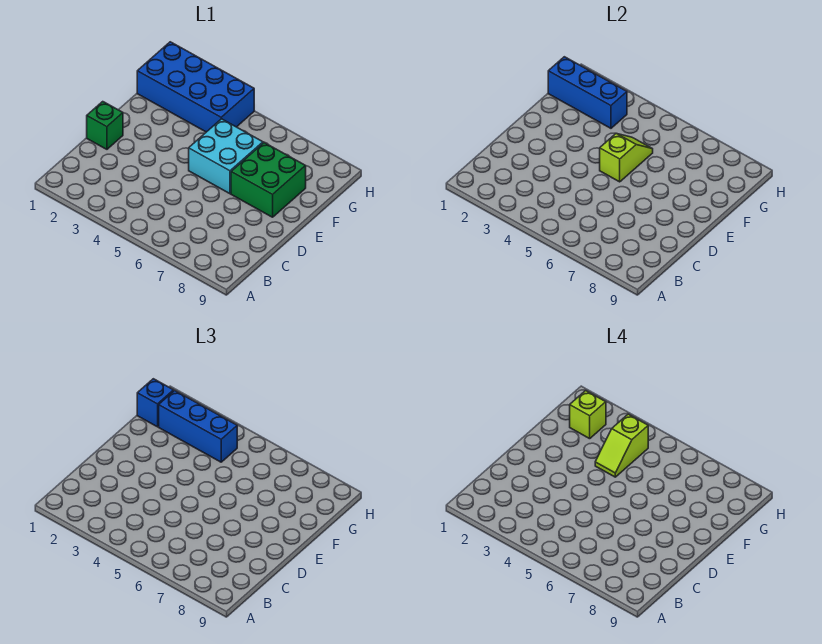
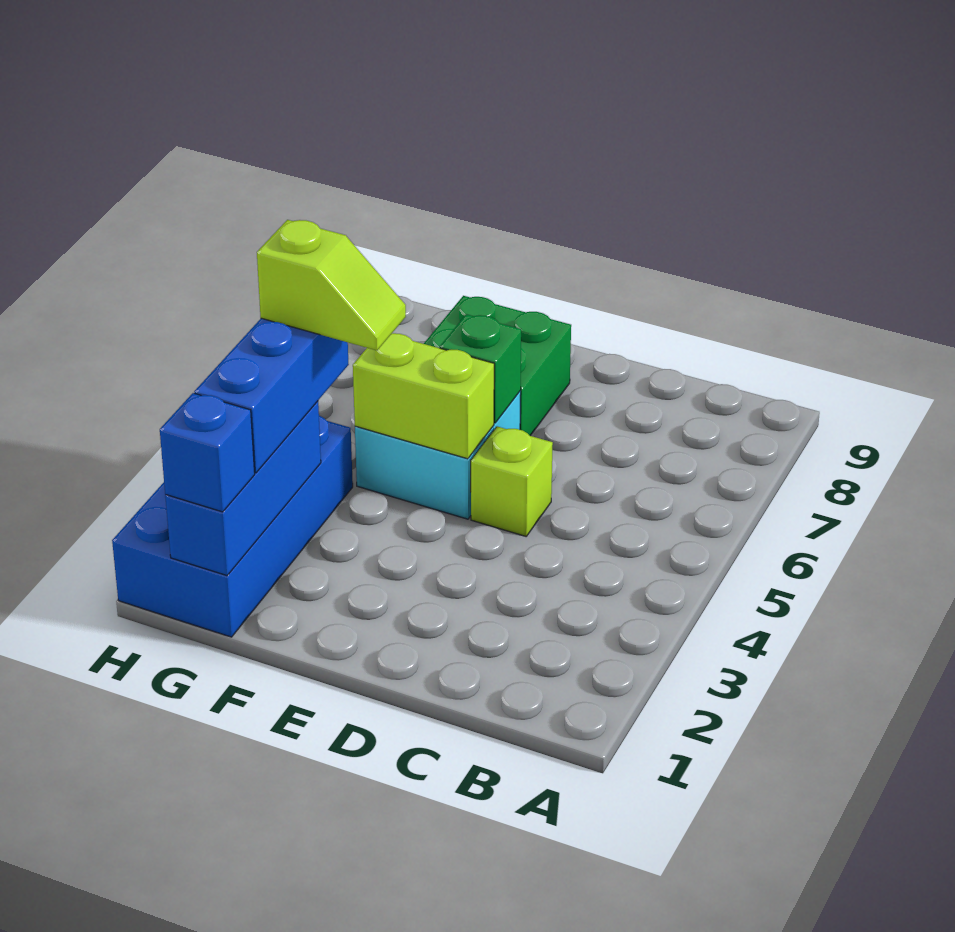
green 1x1 brick [87,102,123,149] -> green 1x1 brick moved to [440,314,521,423]
lime 1x2 slope [600,134,653,182] -> lime 1x2 brick [353,333,494,459]
lime 1x1 brick [570,391,606,439] -> lime 1x1 brick moved to [471,426,553,536]

